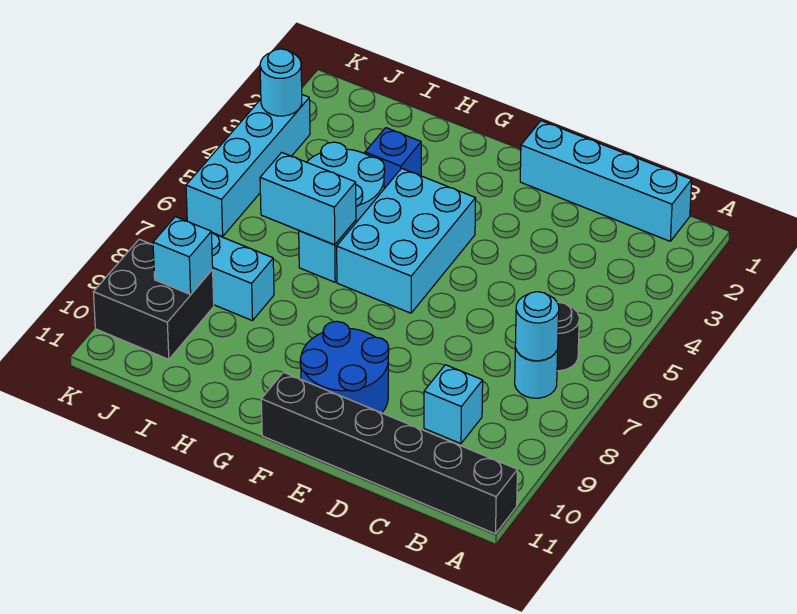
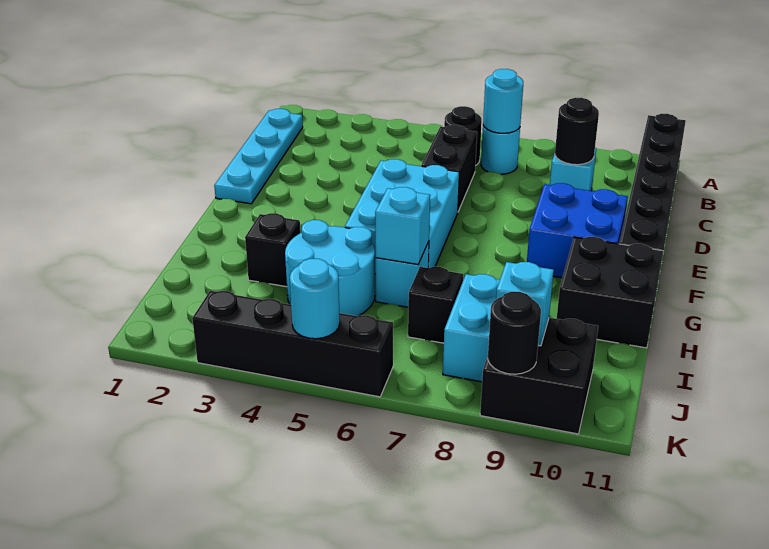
cyan 1x4 brick [520,121,692,241] -> cyan 1x4 plate [214,109,303,204]
none -> black 1x2 brick [421,125,477,211]
none -> black 1x1 round brick [555,98,599,165]
blue 2x2 round brick [300,321,389,413] -> blue 2x2 brick [527,183,628,278]
cyan 2x3 brick [337,168,476,313] -> cyan 2x3 brick turned to [345,159,459,274]
none -> black 2x2 brick [557,237,663,348]
blue 1x1 brick [365,128,421,189] -> black 1x1 brick [245,213,300,287]
cyan 1x2 brick [260,152,356,245] -> cyan 1x1 brick [375,187,430,264]
none -> black 1x1 brick [408,267,463,343]
cyan 1x4 brick [186,95,310,236] -> black 1x4 brick [192,291,393,397]
cyan 1x1 round brick [260,49,302,116] -> cyan 1x1 round brick moved to [290,259,340,339]
none -> black 1x1 round brick [488,292,541,374]

